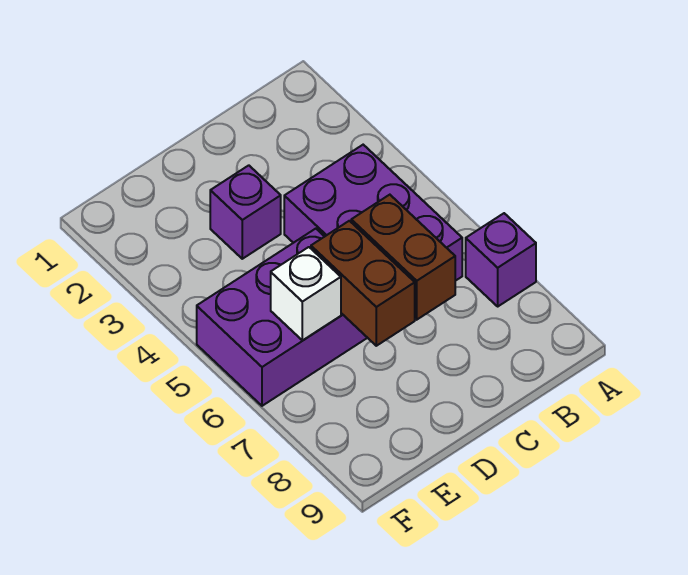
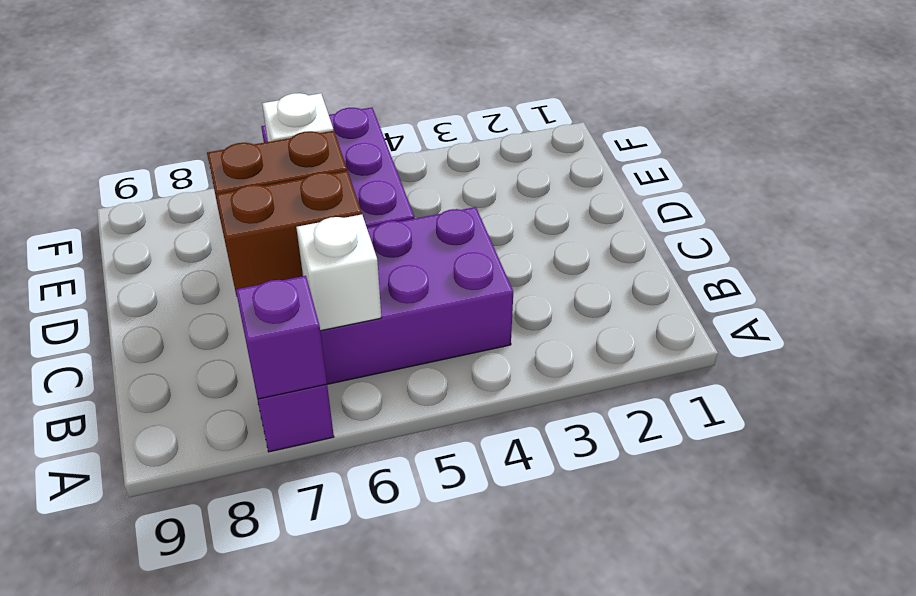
none -> white 1x1 brick [296,214,381,331]
purple 1x1 brick [210,165,281,259] -> purple 1x1 brick moved to [236,276,327,399]

